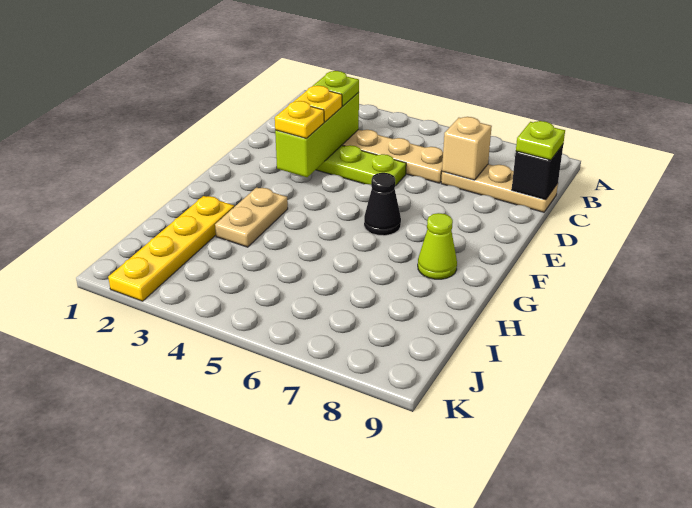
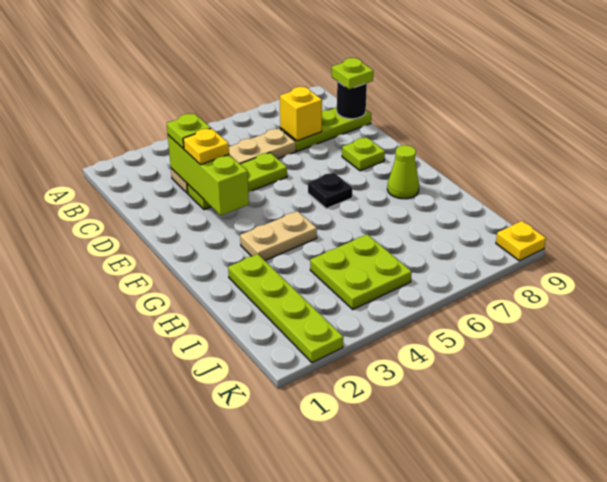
tan 1x3 plate [441,164,558,212] -> lime 1x3 plate [280,107,371,151]
tan 1x1 brick [442,117,492,180] -> yellow 1x1 brick [280,87,322,141]
black 1x1 brick [512,145,563,200] -> black 1x1 round brick [337,81,367,119]
yellow 1x1 plate [275,101,324,138] -> yellow 1x1 plate moved to [496,221,546,261]
none -> lime 1x1 plate [342,137,385,171]
black 1x1 cone [364,173,401,236] -> black 1x1 plate [308,172,353,208]
tan 1x2 plate [215,188,288,247] -> tan 1x2 plate turned to [240,211,317,260]
yellow 1x4 plate [108,196,234,301] -> lime 1x4 plate [228,254,343,363]
none -> lime 2x2 plate [310,234,412,309]

